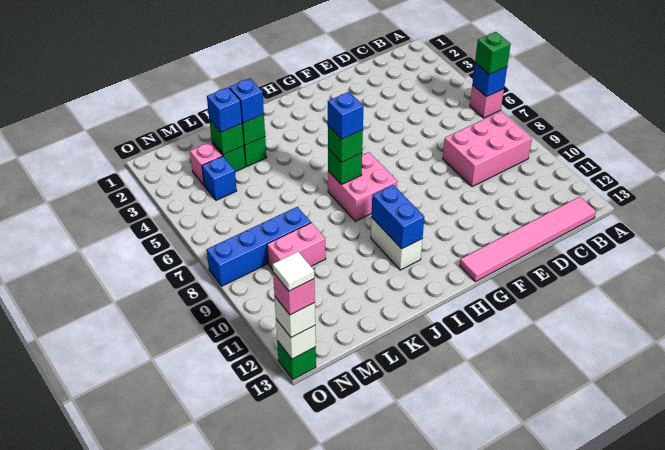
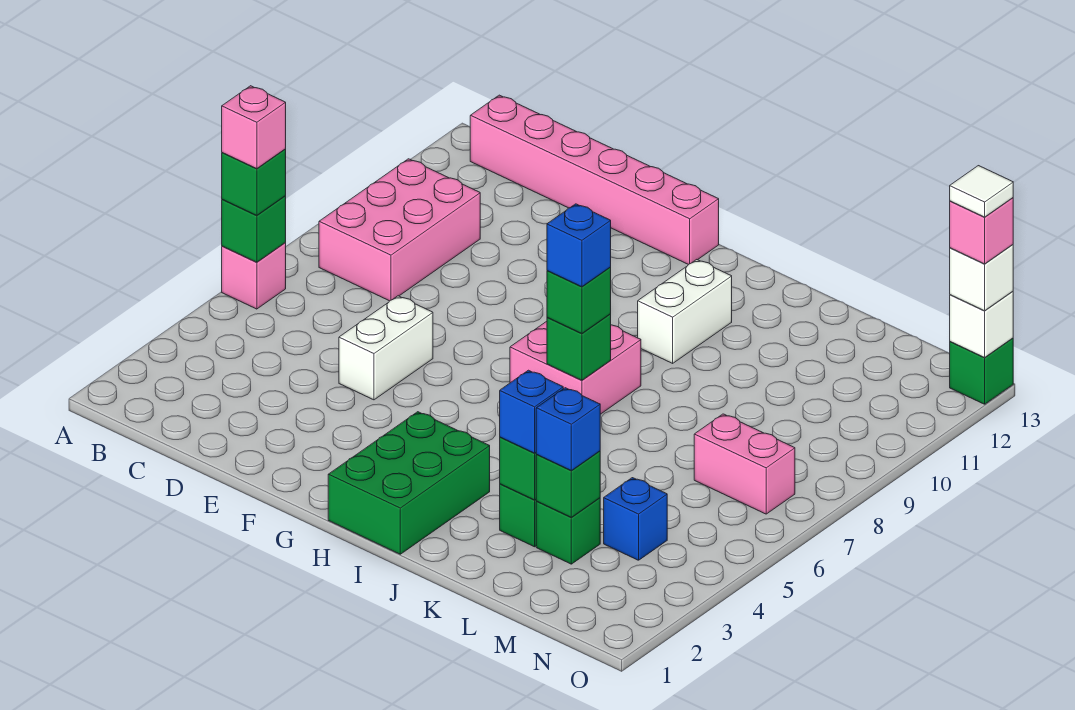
blue 1x1 brick [472,63,507,97] -> green 1x1 brick [222,196,286,262]
pink 2x3 brick [443,111,532,187] -> pink 2x3 brick turned to [319,159,480,301]
pink 1x6 tile [460,197,596,282] -> pink 1x6 brick [470,95,719,265]
none -> white 1x2 brick [339,296,433,400]
none -> green 2x3 brick [328,412,490,554]
blue 1x2 brick [371,185,424,249] -> none
blue 1x4 brick [206,207,311,286] -> none
pink 1x2 brick [267,223,326,270] -> pink 1x2 brick moved to [694,414,795,514]
pink 1x1 brick [190,142,222,185] -> pink 1x1 brick moved to [222,86,286,169]

